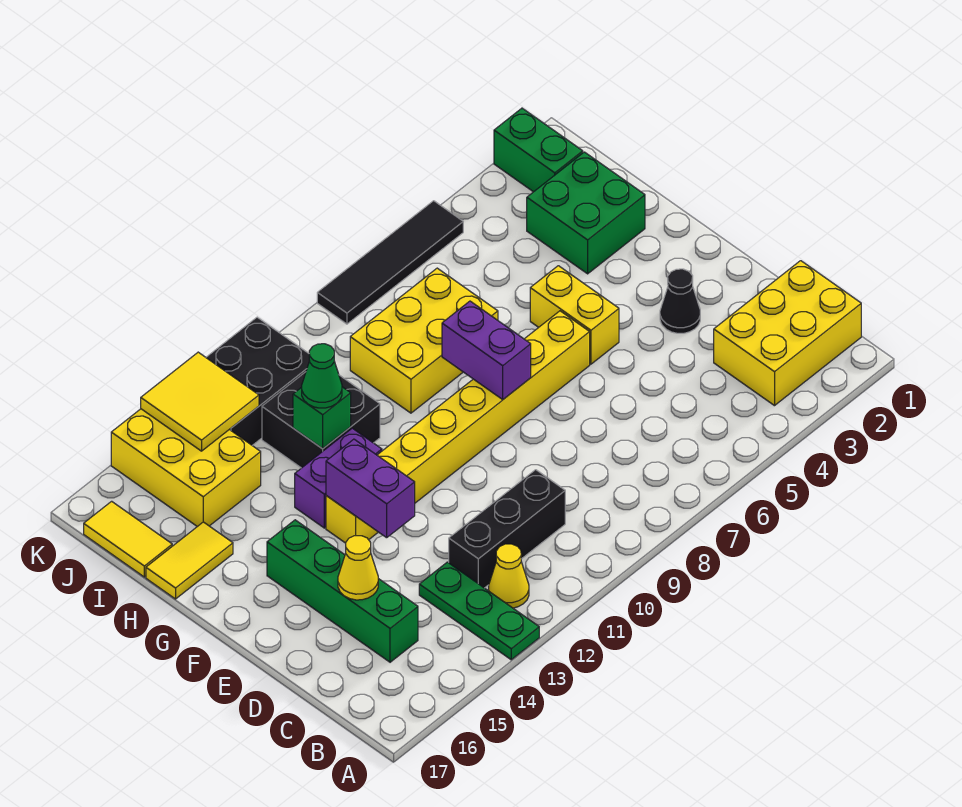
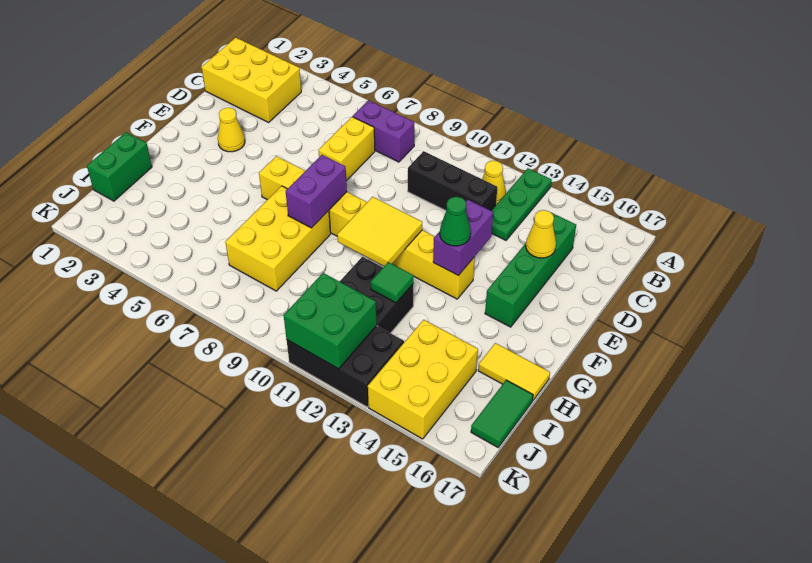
black 1x1 cone [660,269,700,333] -> yellow 1x1 cone [218,108,245,152]
yellow 1x2 brick [530,266,619,364] -> yellow 1x2 brick moved to [319,117,375,181]
purple 1x2 brick [295,428,382,528] -> purple 1x2 brick moved to [353,100,414,162]
green 2x2 brick [527,152,645,274] -> green 2x2 brick moved to [284,273,377,369]
yellow 2x3 brick [350,268,498,413] -> yellow 2x3 brick turned to [225,186,331,291]
green 1x1 brick [293,387,351,449] -> green 1x1 tile [371,262,413,303]
green 1x1 cone [302,344,342,408] -> green 1x1 cone moved to [440,197,471,246]
yellow 1x2 tile [84,501,172,577] -> green 1x2 tile [471,380,533,447]
green 1x2 brick [494,108,583,192] -> green 1x2 brick moved to [87,132,152,201]
yellow 2x2 tile [141,352,259,451] -> yellow 2x2 tile moved to [337,197,422,266]
black 1x4 tile [317,201,463,324] -> none

